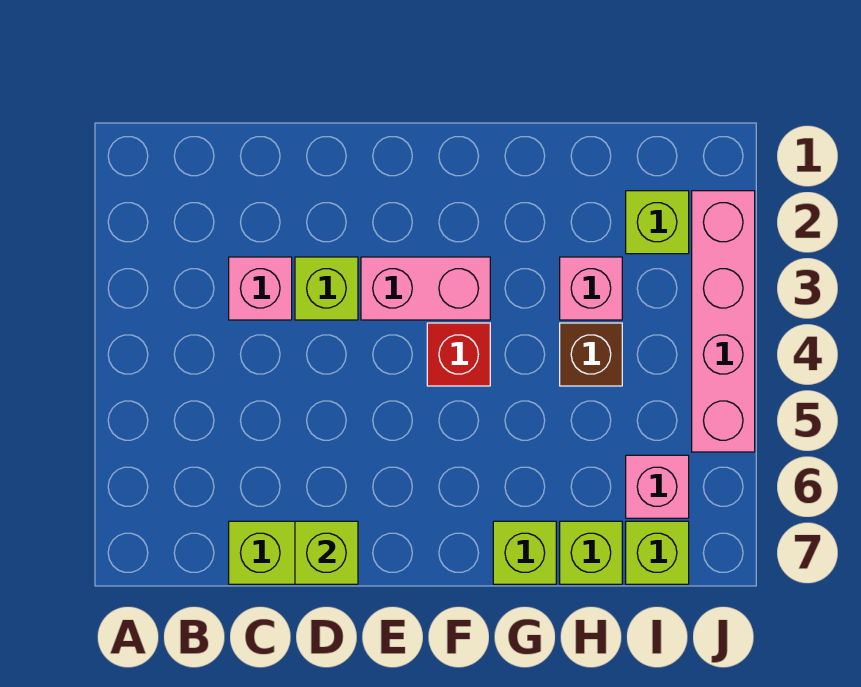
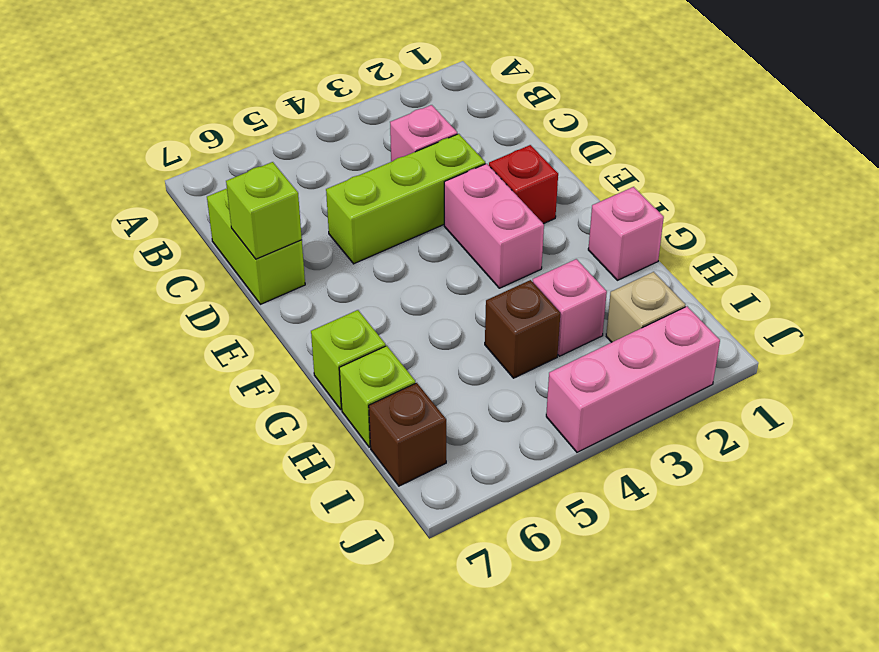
lime 1x1 brick [295,257,358,320] -> lime 1x3 brick [326,134,485,264]
red 1x1 brick [427,323,490,386] -> red 1x1 brick moved to [489,145,558,224]
lime 1x1 brick [626,191,689,254] -> tan 1x1 brick [606,272,685,342]
pink 1x1 brick [626,455,689,518] -> pink 1x1 brick moved to [588,187,664,280]
lime 1x1 brick [626,521,689,584] -> brown 1x1 brick [369,383,446,486]
pink 1x4 brick [692,191,755,452] -> pink 1x3 brick [546,306,720,452]

